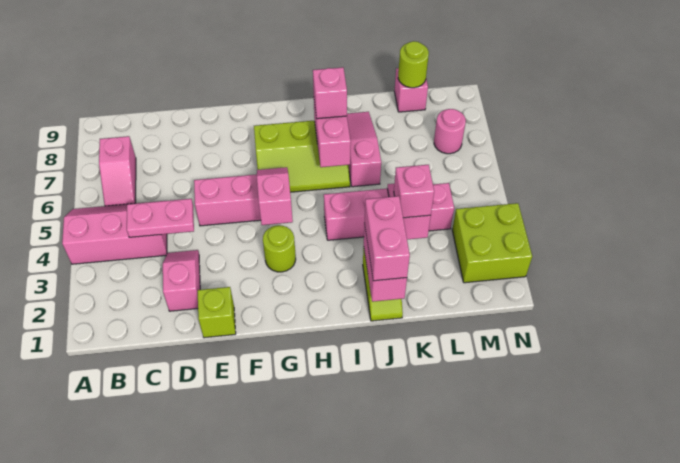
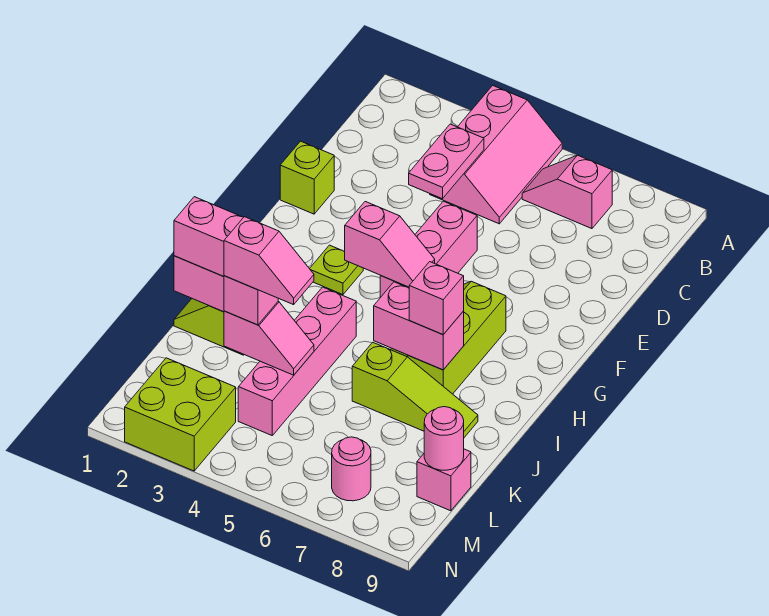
pink 1x2 slope [163,250,200,311] -> pink 1x2 slope moved to [224,217,314,305]
lime 1x1 round brick [263,225,296,272] -> lime 1x1 plate [310,245,363,295]
pink 1x3 slope [347,112,381,187] -> lime 1x3 slope [352,342,478,437]
lime 1x1 round brick [398,41,429,88] -> pink 1x1 round brick [424,407,464,470]

